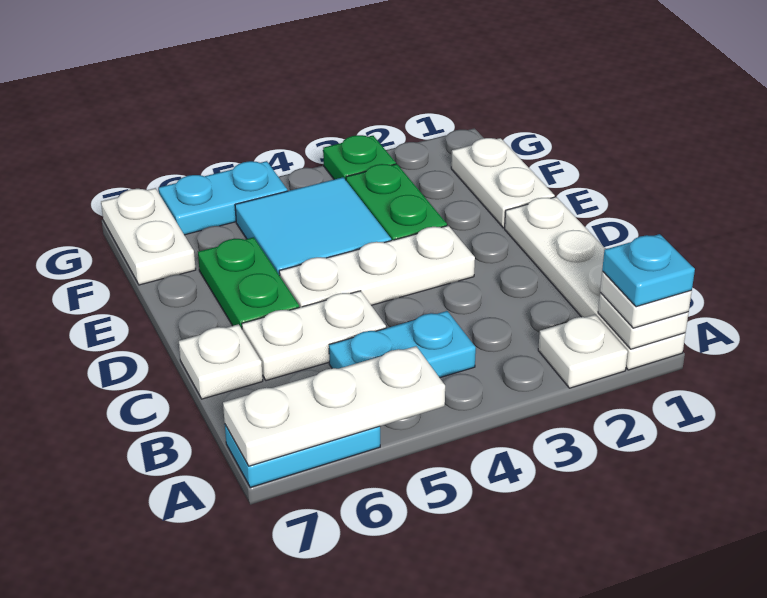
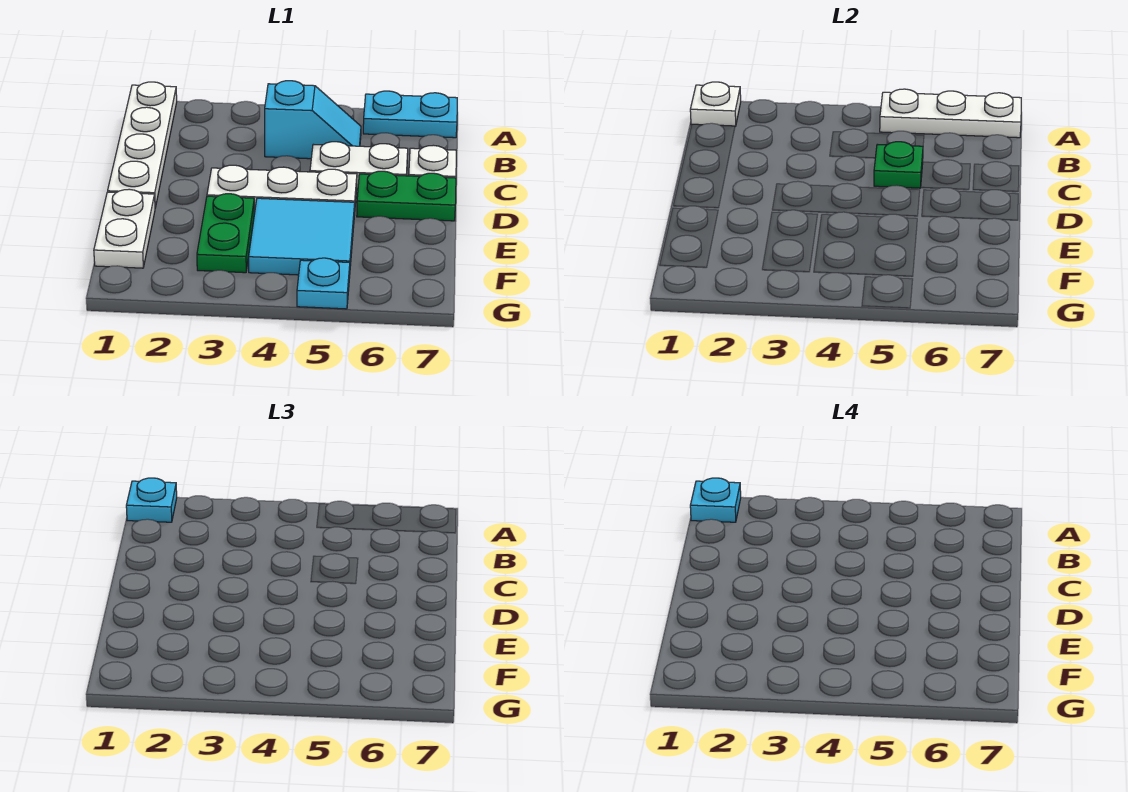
white 1x1 plate [600,271,692,328] -> cyan 1x1 plate [126,478,177,522]
white 1x1 plate [538,314,628,388] -> none
cyan 1x2 plate [329,311,476,378] -> cyan 1x2 slope [265,81,361,159]
green 1x2 plate [198,237,299,329] -> green 1x2 plate turned to [357,171,456,221]
white 1x2 plate [101,188,196,285] -> none
green 1x1 plate [323,135,396,180] -> green 1x1 plate moved to [874,142,923,188]
cyan 1x2 plate [159,161,288,235] -> cyan 1x1 plate [297,258,350,309]

